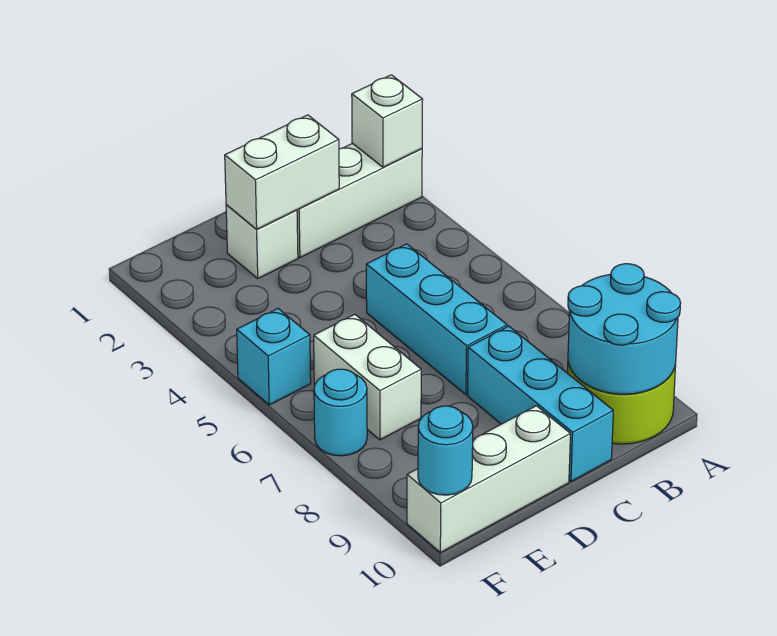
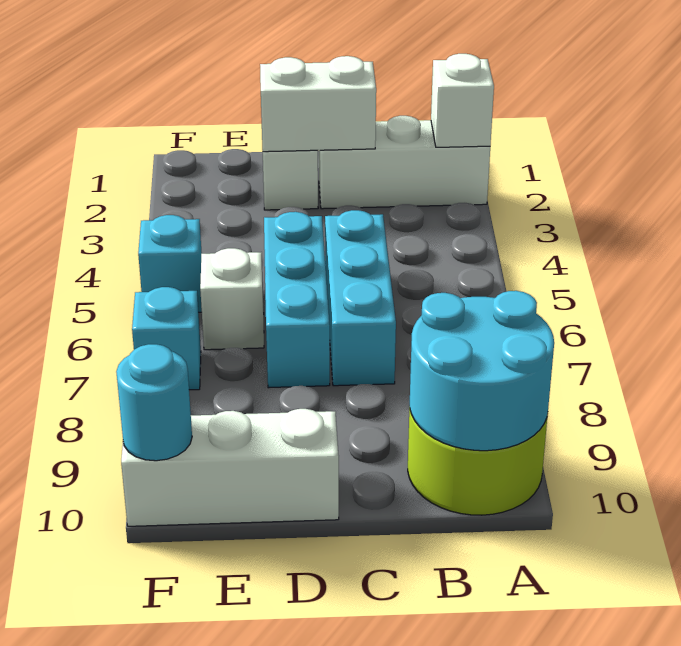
cyan 1x3 brick [468,326,613,481] -> cyan 1x3 brick moved to [264,212,330,388]
white 1x2 brick [314,314,421,440] -> white 1x1 brick [200,248,264,350]
cyan 1x1 round brick [314,369,367,456] -> cyan 1x1 brick [132,287,201,390]

